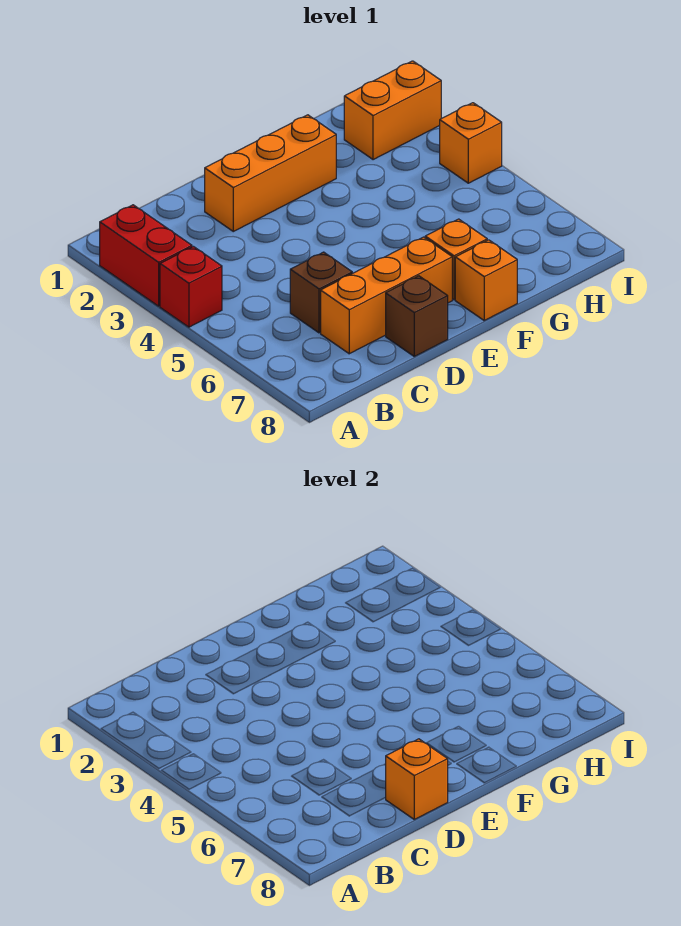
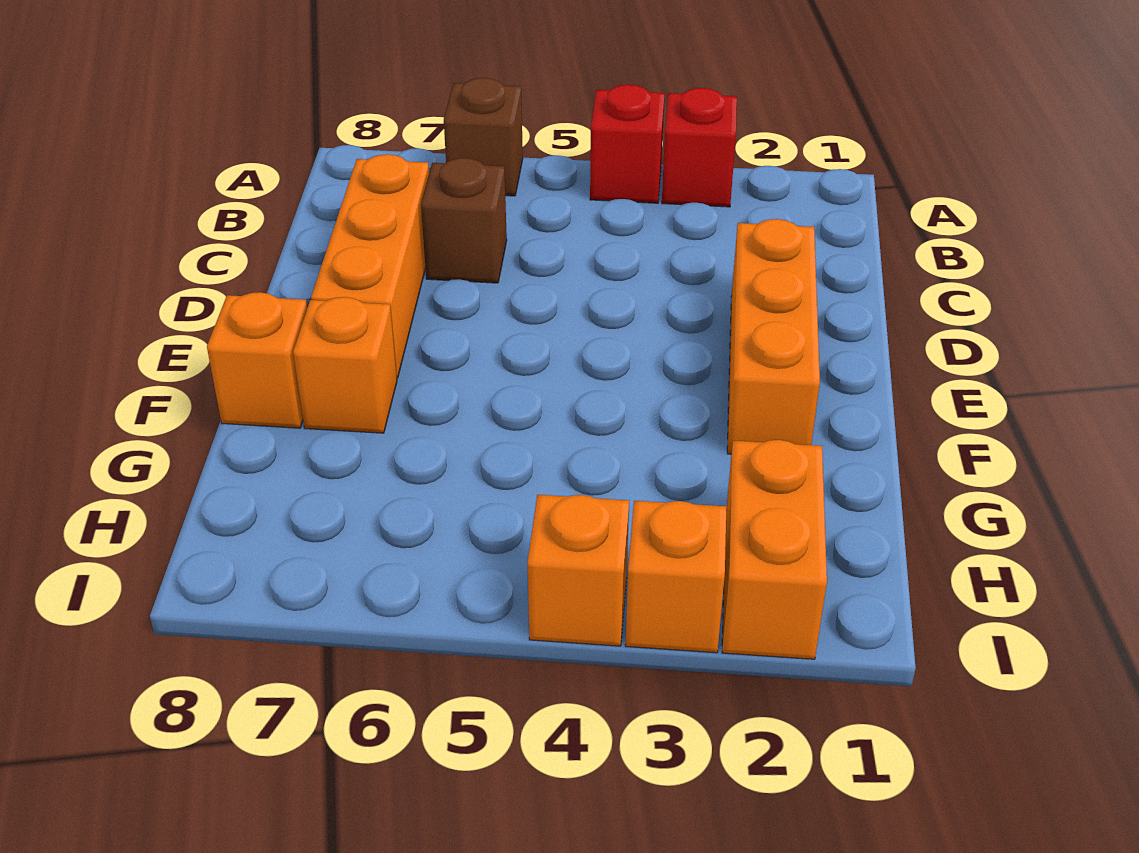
red 1x2 brick [100,205,192,306] -> red 1x1 brick [662,88,737,207]
brown 1x1 brick [386,276,448,356] -> brown 1x1 brick moved to [444,78,523,196]
orange 1x1 brick [385,739,448,819] -> orange 1x1 brick moved to [625,501,727,653]

